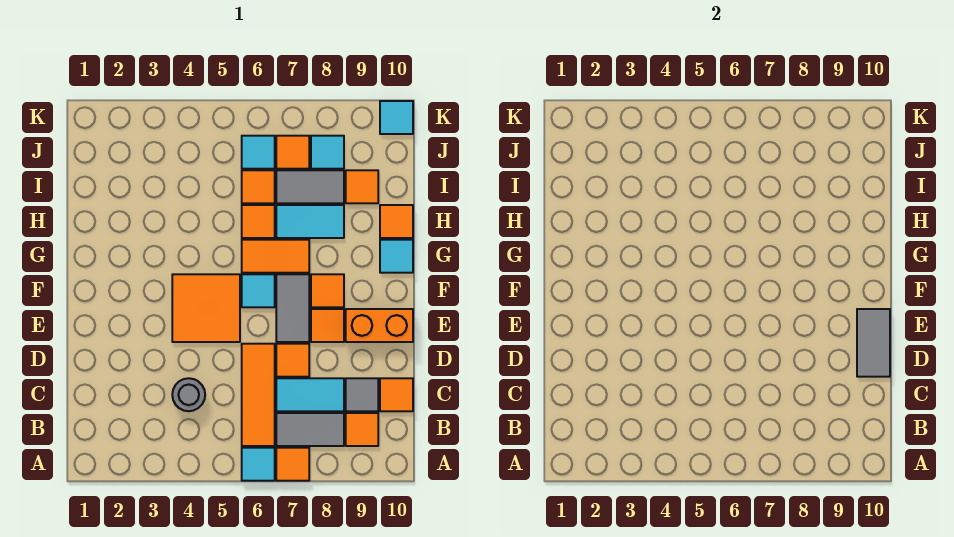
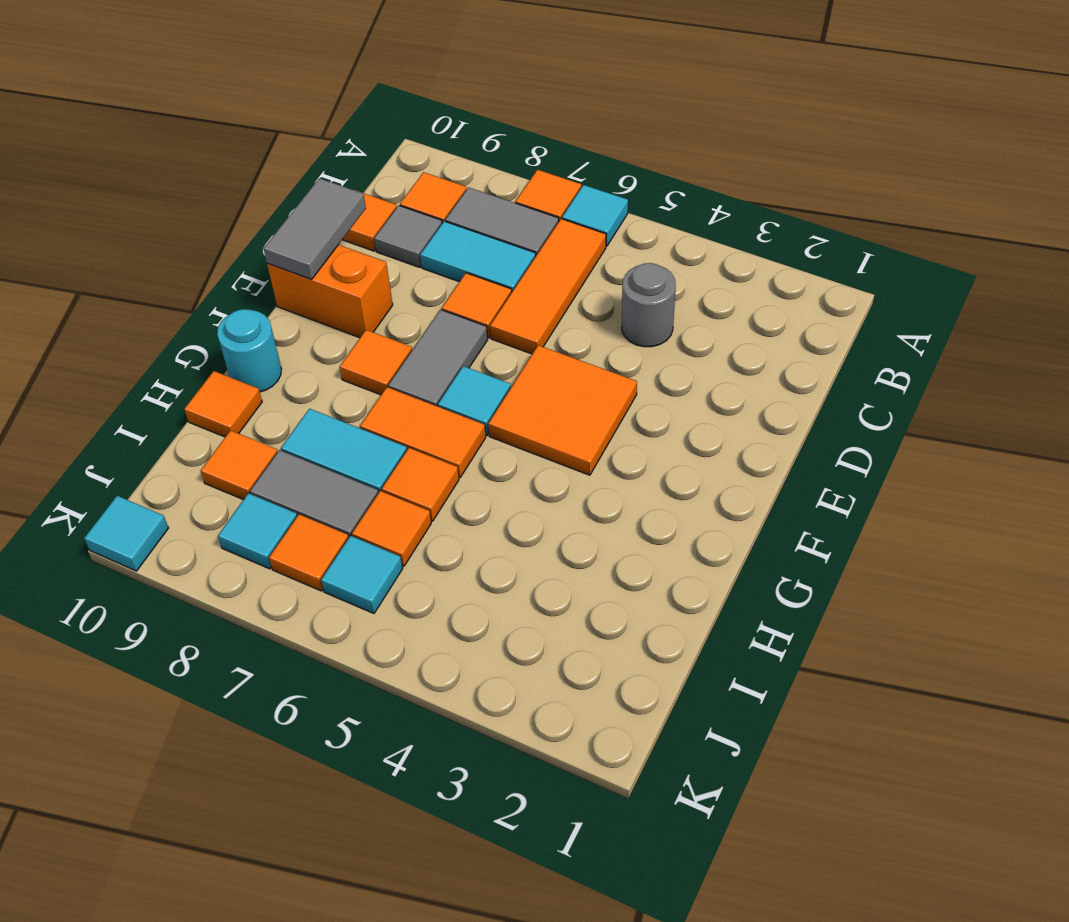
orange 1x1 tile [311,309,344,342] -> none
cyan 1x1 tile [380,240,413,273] -> cyan 1x1 round brick [217,309,281,392]

